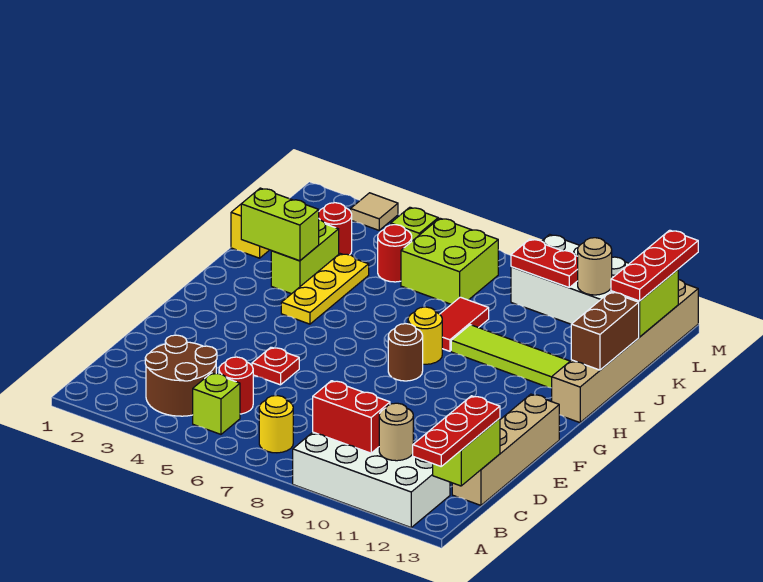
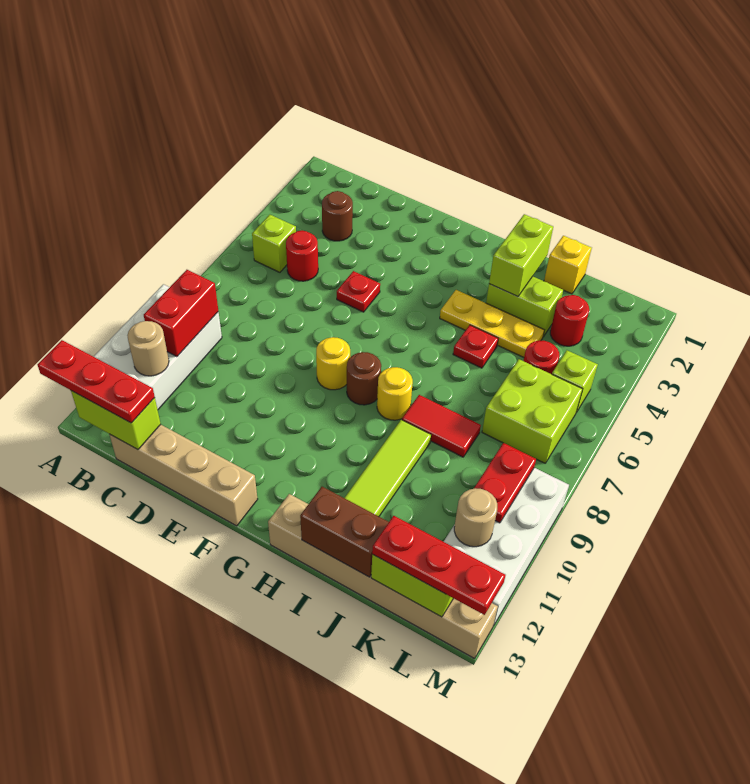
brown 2x2 round brick [145,335,217,416] -> brown 1x1 round brick [322,191,353,241]
yellow 1x1 round brick [259,396,293,453] -> yellow 1x1 round brick moved to [316,337,350,390]
none -> red 1x1 plate [453,325,498,368]
tan 1x1 tile [351,193,398,230] -> none

